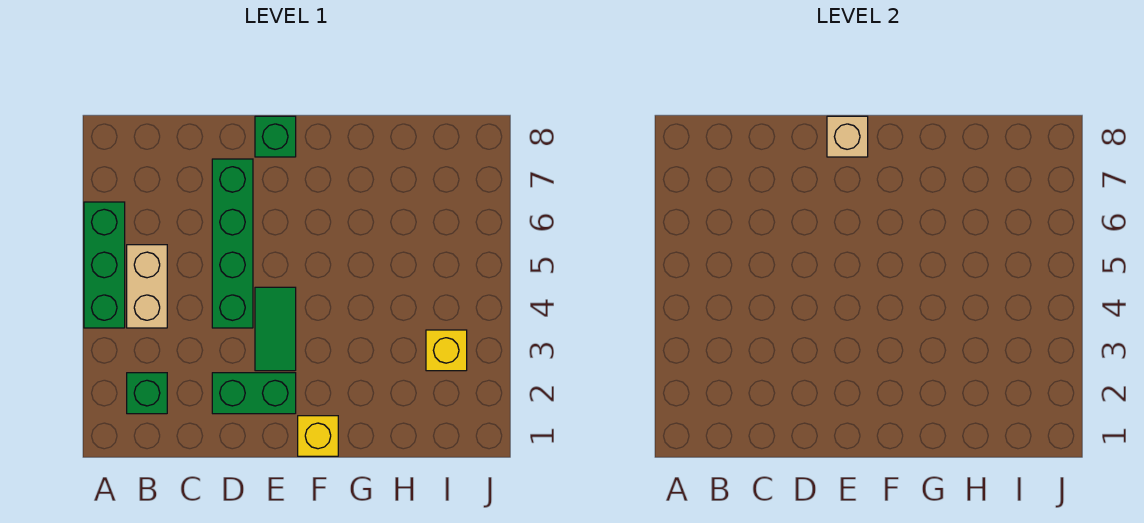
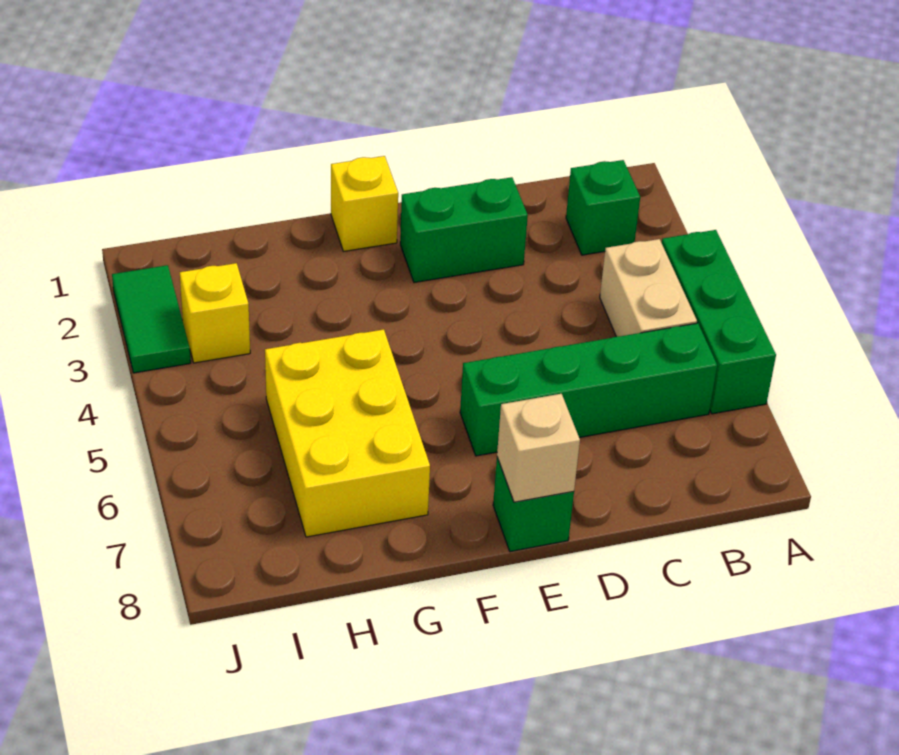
green 1x4 brick [212,159,253,328] -> green 1x4 brick turned to [460,323,717,456]
green 1x2 tile [255,287,296,371] -> green 1x2 tile moved to [112,265,191,373]
none -> yellow 2x3 brick [265,329,430,537]

